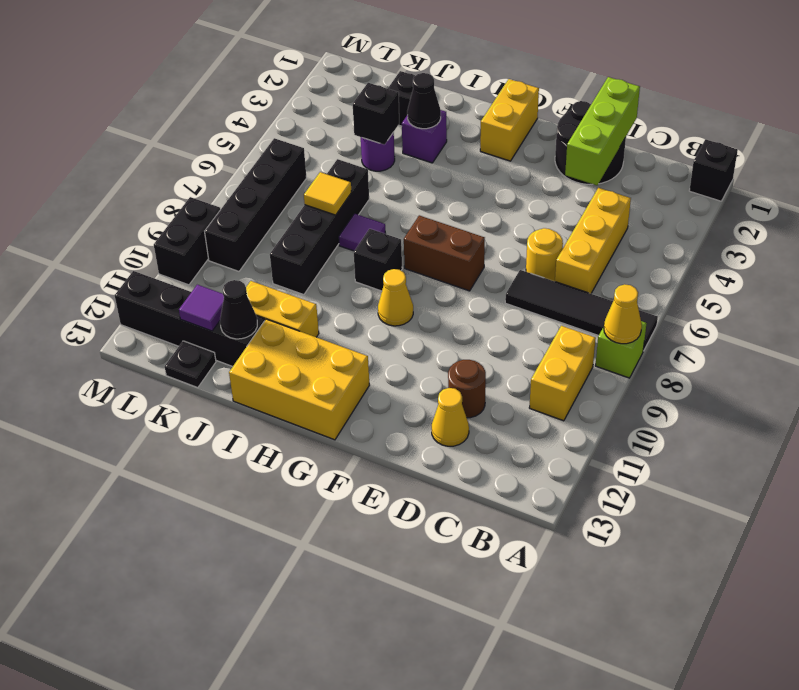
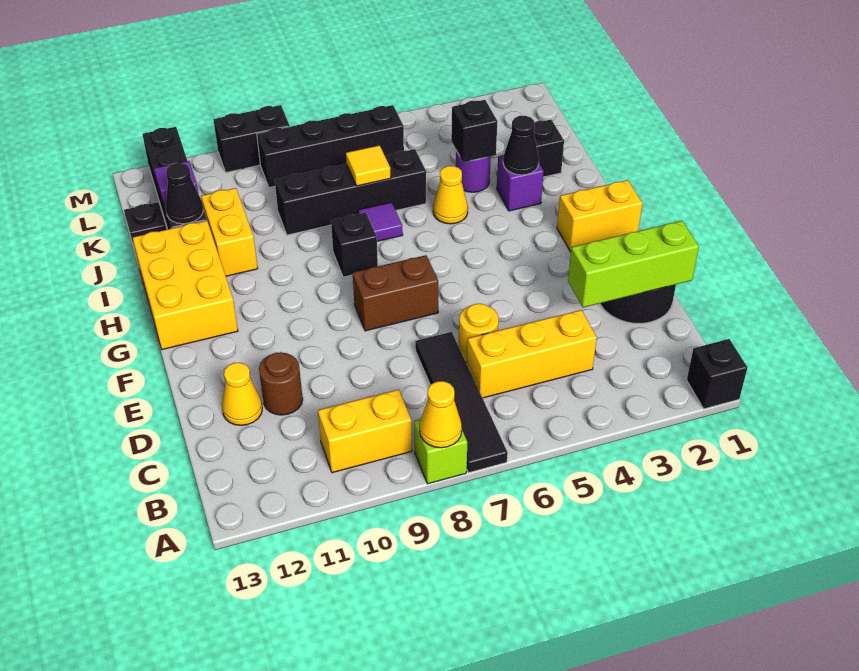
brown 1x2 brick [404,215,485,291] -> brown 1x2 brick turned to [353,255,438,331]
yellow 1x1 cone [378,269,413,326] -> yellow 1x1 cone moved to [433,166,468,224]

